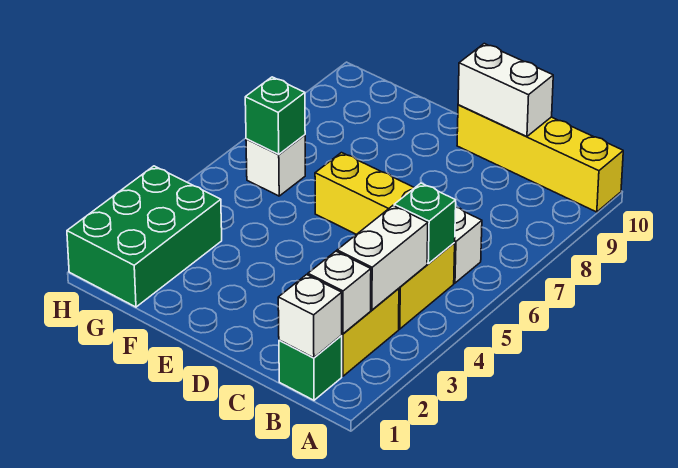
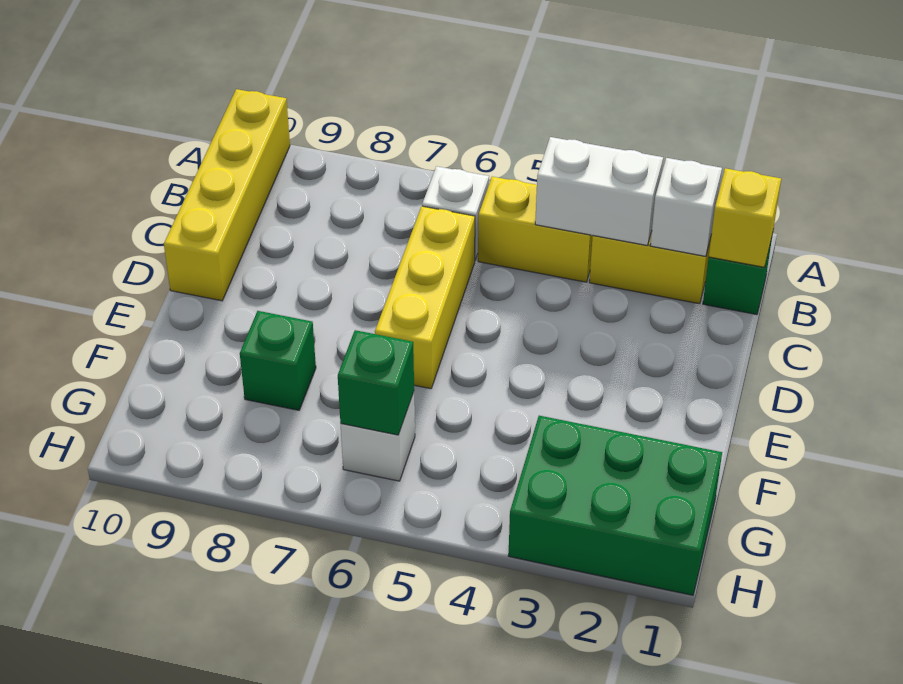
white 1x1 brick [278,275,342,358] -> yellow 1x1 brick [709,168,781,267]
green 1x1 brick [394,183,456,264] -> green 1x1 brick moved to [240,311,316,410]
white 1x2 brick [458,44,553,137] -> none

